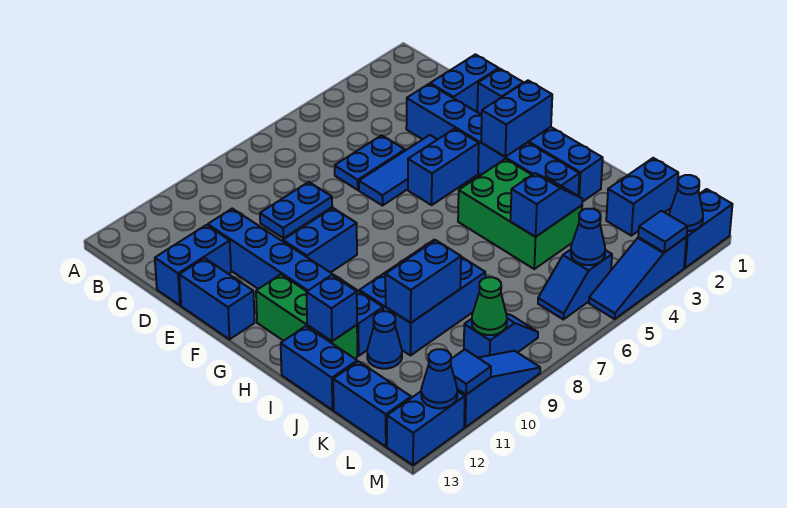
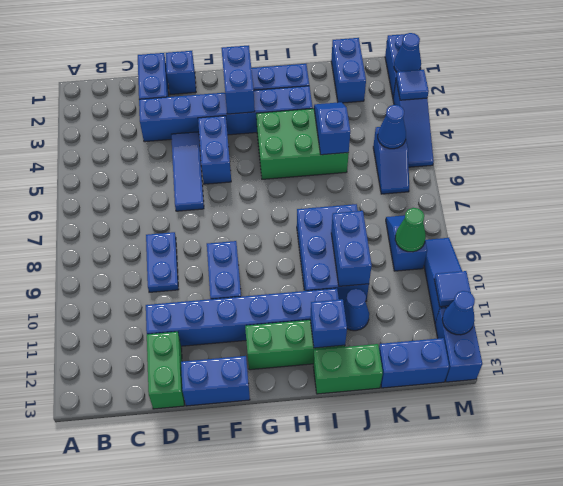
blue 1x2 plate [335,135,405,190] -> none
blue 1x2 brick [155,225,231,305] -> green 1x2 brick [147,332,184,409]
blue 1x2 brick [281,326,357,410] -> green 1x2 brick [313,344,383,394]

